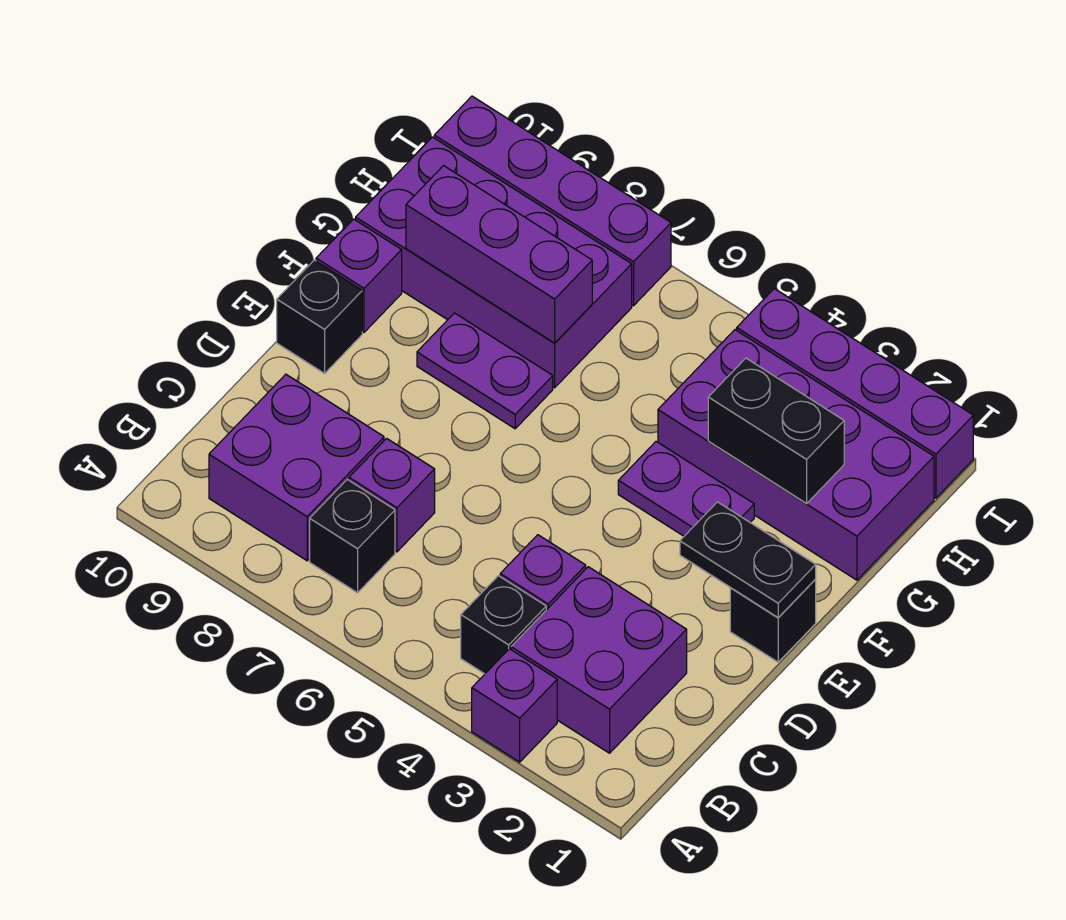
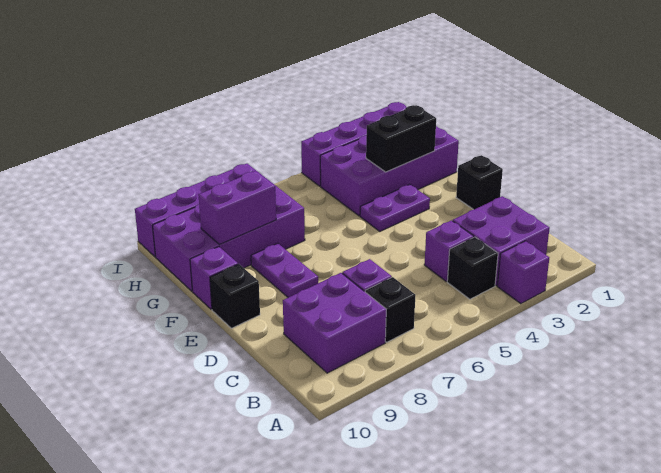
black 1x2 plate [680,502,816,618] -> none
purple 1x2 plate [417,313,553,429] -> purple 1x2 plate turned to [251,243,318,297]
purple 1x3 brick [406,166,592,343] -> purple 1x2 brick [199,171,276,244]

